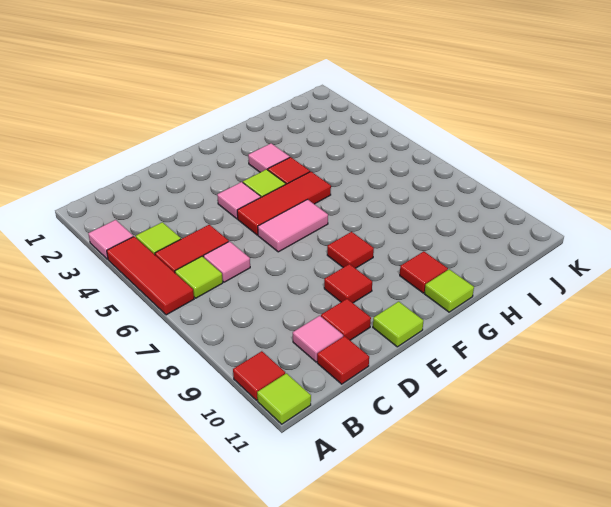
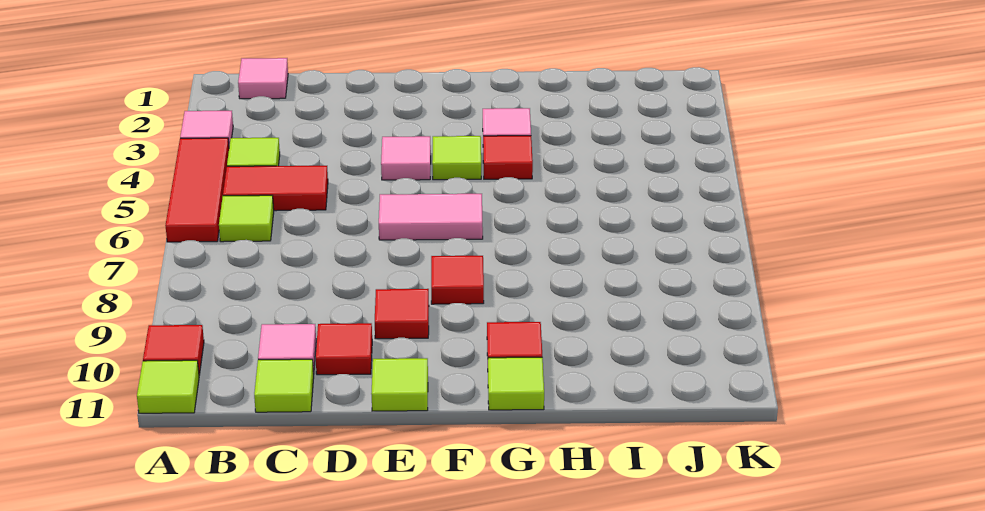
pink 1x1 tile [203,241,250,282] -> pink 1x1 tile moved to [238,58,288,99]
red 1x1 tile [317,336,369,384] -> lime 1x1 tile [254,359,314,412]
red 1x3 tile [237,172,331,235] -> none

